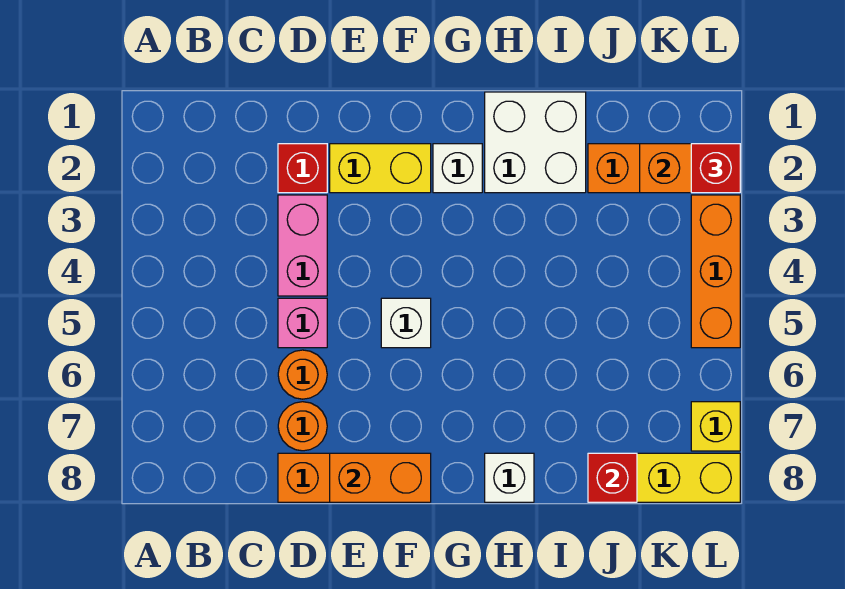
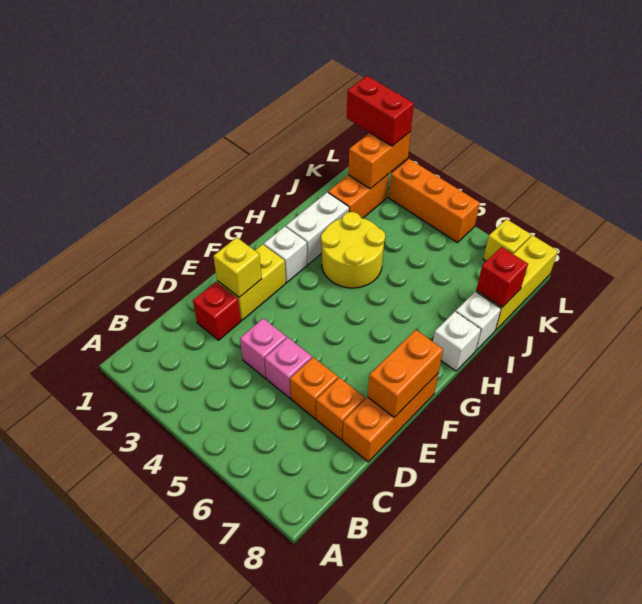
pink 1x2 brick [278,195,327,296] -> pink 1x1 brick [240,318,287,378]
orange 1x1 round brick [278,350,327,399] -> orange 1x1 brick [290,357,338,419]
orange 1x1 round brick [278,402,327,451] -> orange 1x1 brick [316,378,365,440]
none -> yellow 1x1 brick [213,237,262,297]
white 1x1 brick [381,298,431,348] -> white 1x1 brick moved to [456,291,501,350]
white 2x2 brick [485,92,586,193] -> white 1x2 brick [286,192,349,264]
none -> yellow 2x2 round brick [321,212,385,288]
red 1x1 brick [691,144,740,193] -> red 1x2 brick [347,76,414,146]

